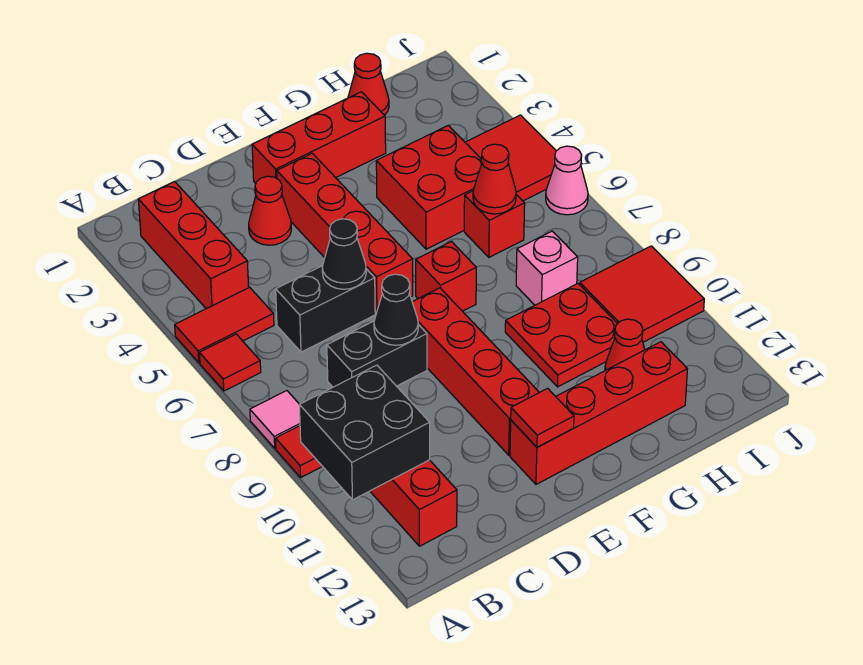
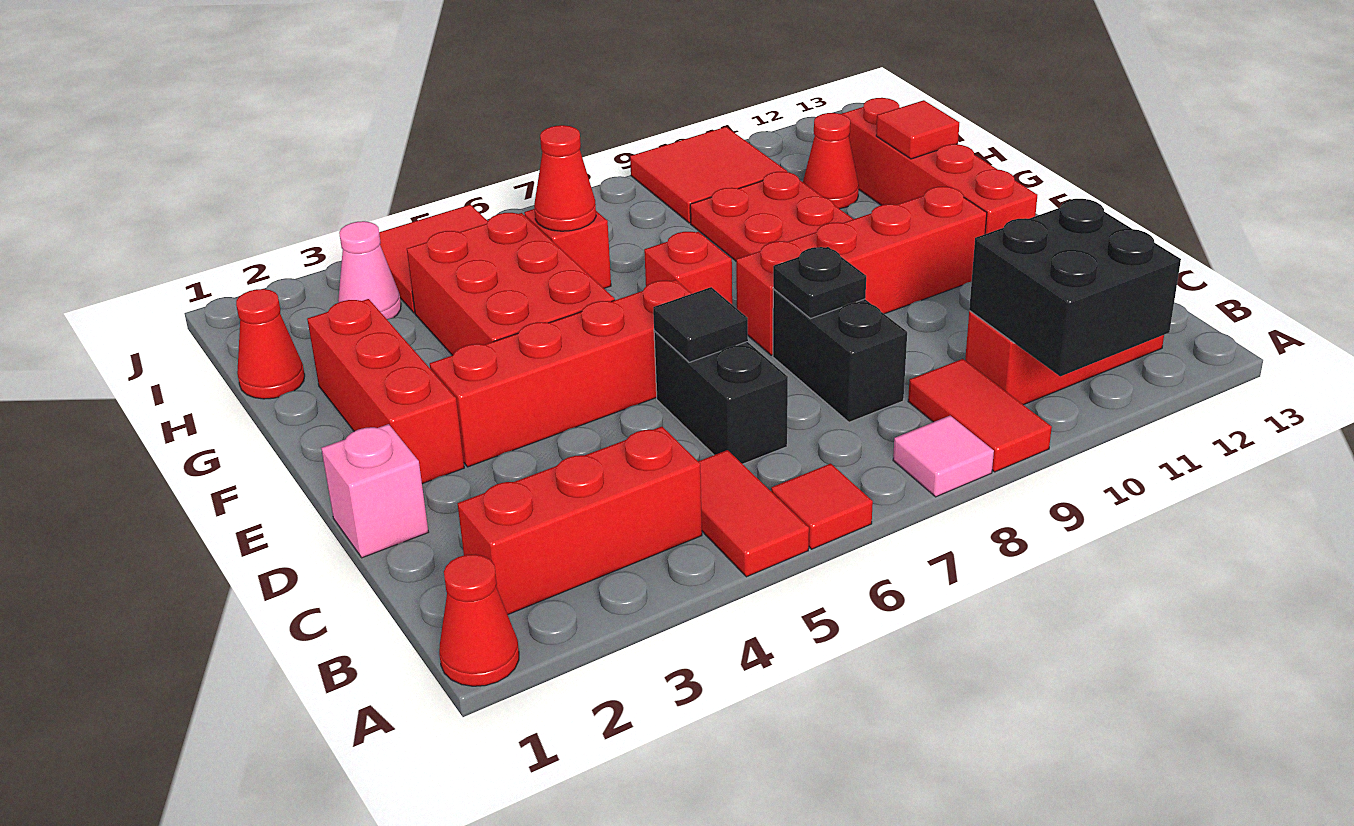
red 1x1 cone [249,176,291,245] -> red 1x1 cone moved to [439,554,519,686]
black 1x1 cone [322,219,366,289] -> black 1x1 tile [653,287,748,362]
black 1x1 cone [374,274,418,345] -> black 1x1 plate [773,247,866,319]
red 1x1 tile [511,388,574,447] -> red 1x1 tile moved to [876,100,959,159]
red 2x2 brick [376,125,482,249] -> red 2x3 brick [407,213,615,355]
pink 1x1 brick [516,231,578,305] -> pink 1x1 brick moved to [321,424,428,558]
pink 1x1 cone [546,146,588,215] -> pink 1x1 cone moved to [338,221,401,319]

